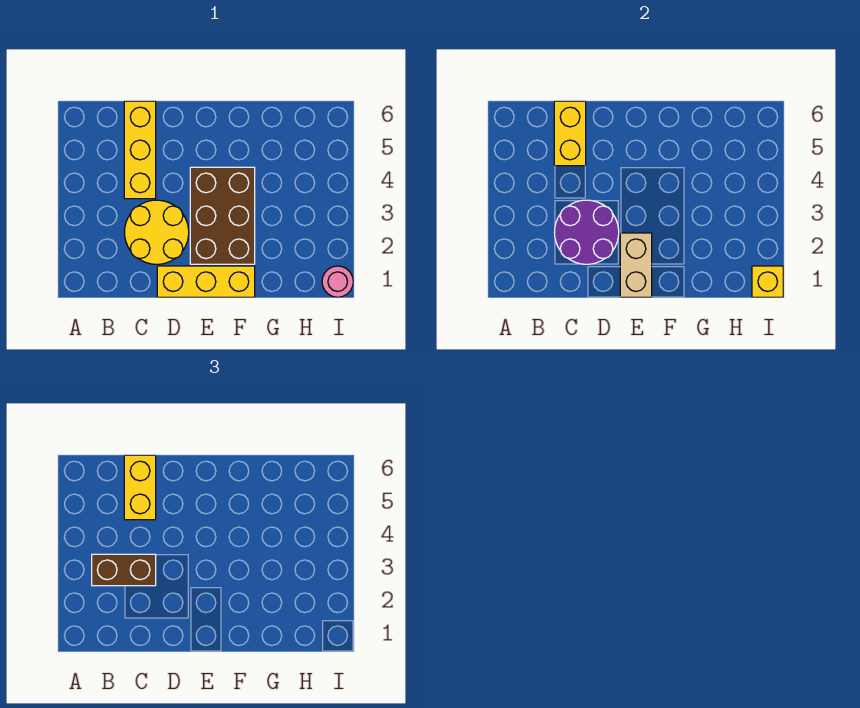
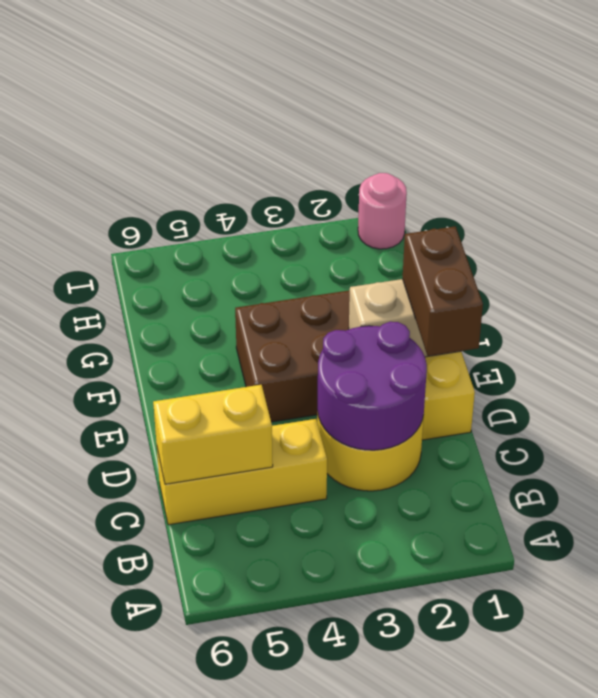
brown 1x2 brick [92,554,156,586] -> brown 1x2 brick moved to [403,226,483,356]
yellow 1x2 brick [124,455,156,520] -> none
yellow 1x1 brick [752,266,783,297] -> none

